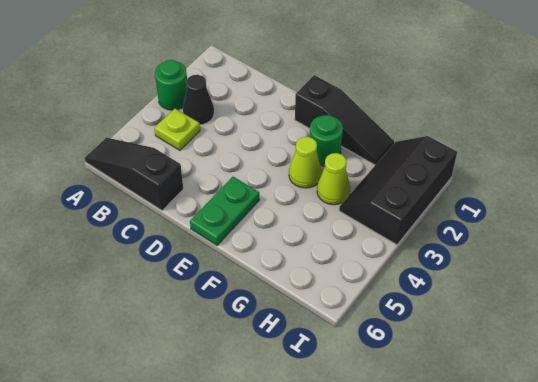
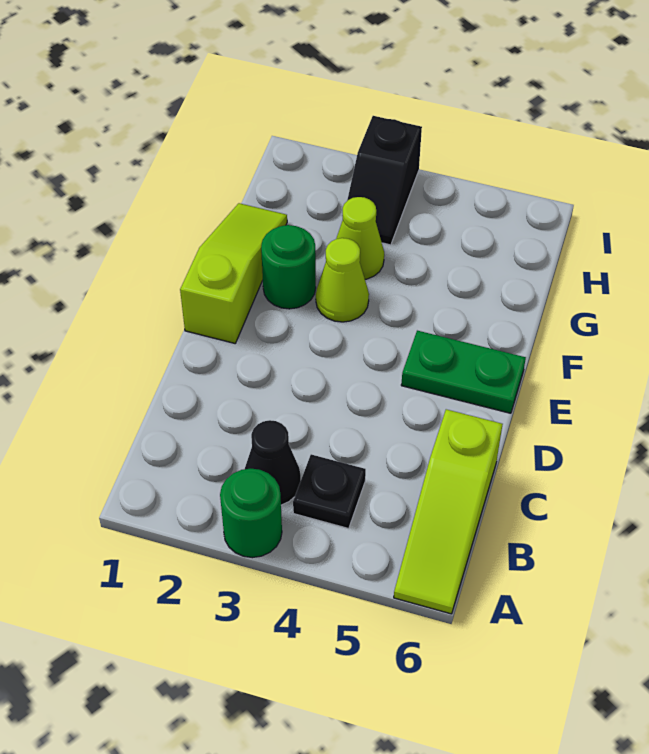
black 1x3 slope [85,138,183,211] -> lime 1x3 slope [394,409,503,614]
lime 1x1 plate [155,109,200,150] -> black 1x1 plate [293,454,366,528]
black 1x3 slope [295,75,394,165] -> lime 1x3 slope [180,203,287,343]
black 2x3 slope [339,136,457,245] -> black 1x2 slope [347,116,422,245]

